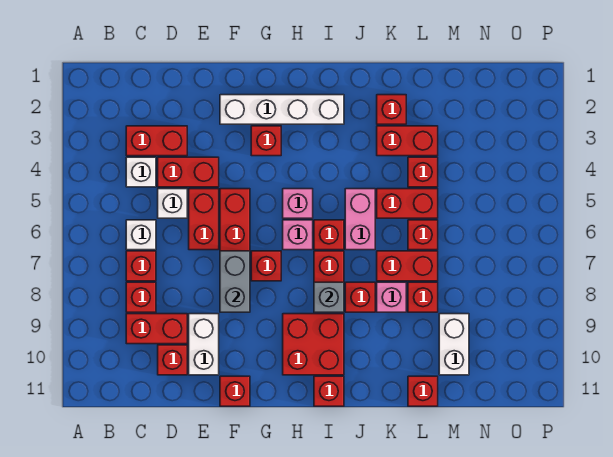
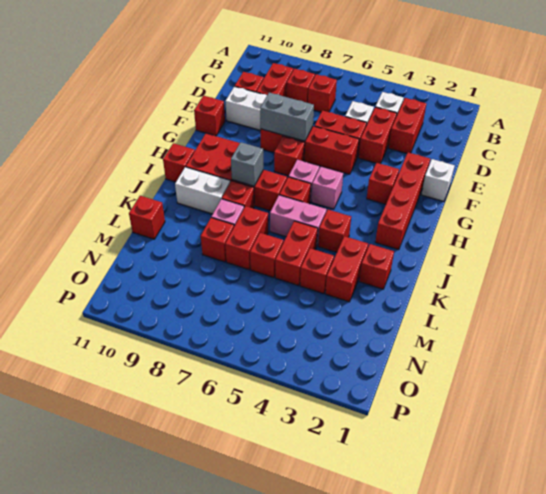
white 1x1 brick [126,220,156,250] -> white 1x1 brick moved to [421,159,455,201]
white 1x4 brick [220,95,344,124] -> red 1x4 brick [375,152,430,250]
none -> red 1x1 brick [318,210,351,252]
white 1x2 brick [439,314,469,375] -> white 1x2 brick moved to [175,167,230,214]

